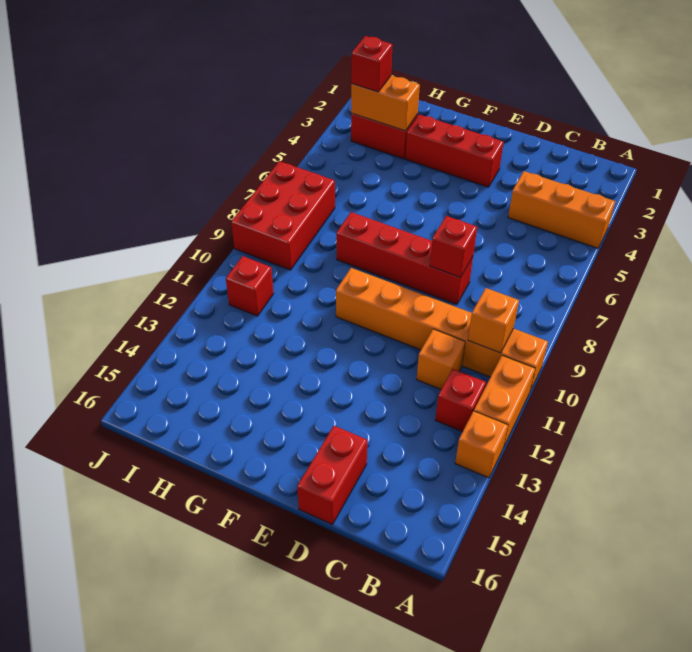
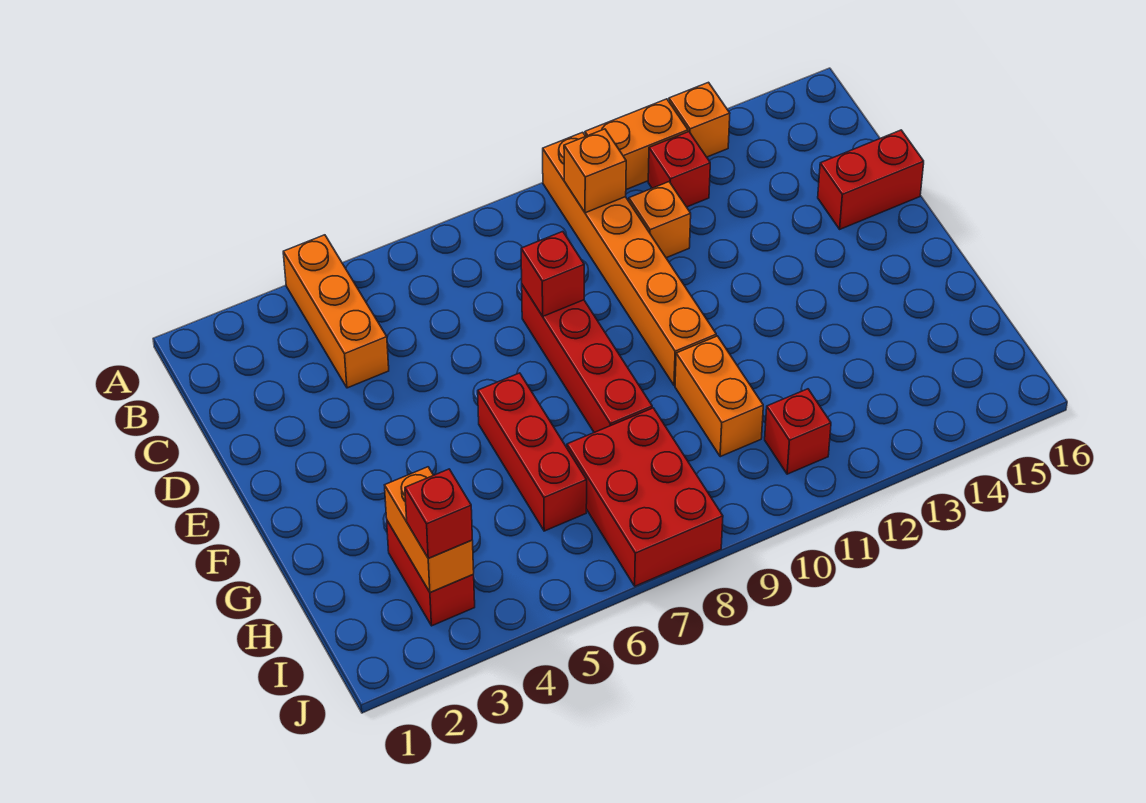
red 1x3 brick [405,114,504,187] -> red 1x3 brick moved to [478,373,587,531]
none -> orange 1x2 brick [675,336,763,457]
red 2x3 brick [231,161,335,270] -> red 2x3 brick turned to [567,408,723,586]

